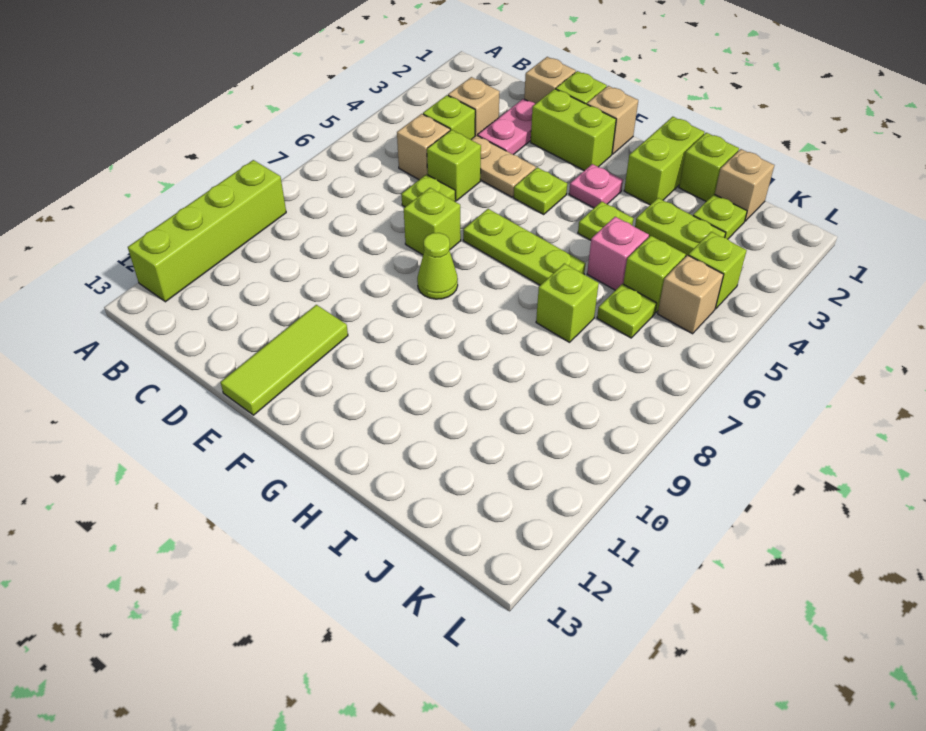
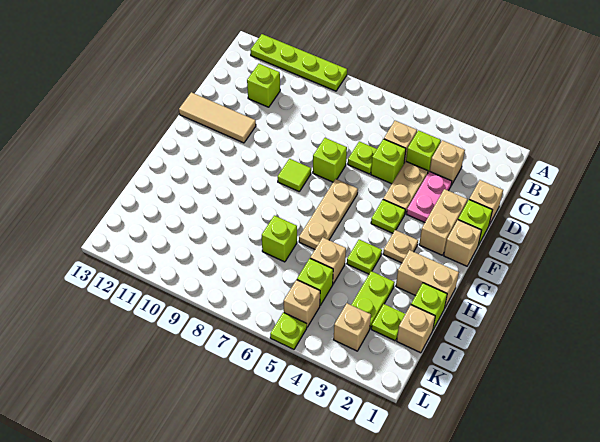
lime 1x4 brick [128,160,286,302] -> lime 1x4 plate [251,34,347,91]
pink 1x2 plate [478,99,535,155] -> pink 1x2 plate turned to [407,171,452,222]
lime 1x2 brick [531,89,616,171] -> tan 1x2 brick [419,189,467,255]
lime 1x3 tile [220,305,348,415] -> tan 1x3 tile [179,92,256,143]
lime 1x3 plate [463,209,585,285] -> tan 1x3 plate [299,179,358,249]
lime 1x1 cone [417,233,458,299] -> lime 1x1 tile [278,159,311,191]
pink 1x1 plate [569,164,623,208] -> tan 1x1 plate [383,230,418,263]
lime 1x2 brick [624,117,704,205] -> tan 1x2 brick [396,250,459,307]
pink 1x1 brick [587,217,649,290] -> tan 1x1 brick [310,238,346,284]
lime 1x1 plate [597,284,657,338] -> lime 1x1 plate moved to [270,312,307,349]
none -> tan 1x1 brick [334,303,371,351]
lime 1x1 brick [688,232,747,309] -> lime 1x1 brick moved to [247,64,280,107]

